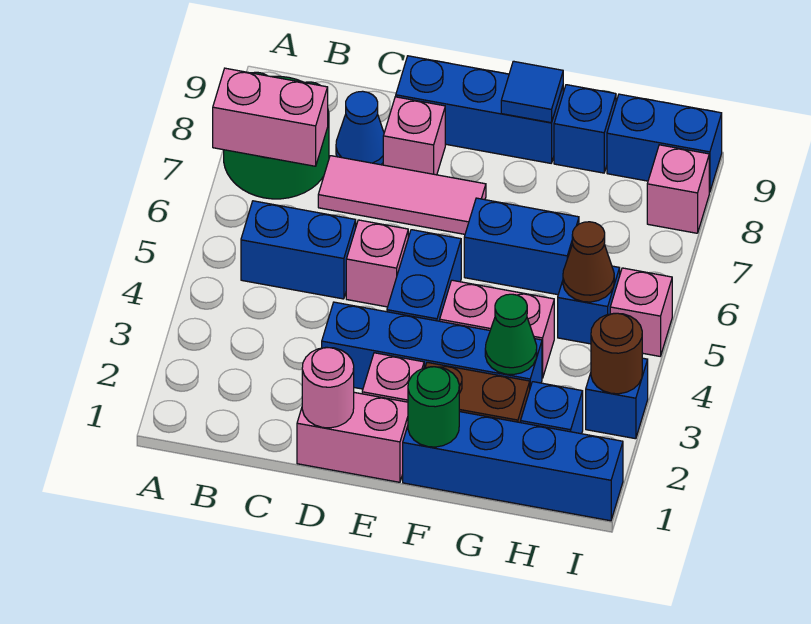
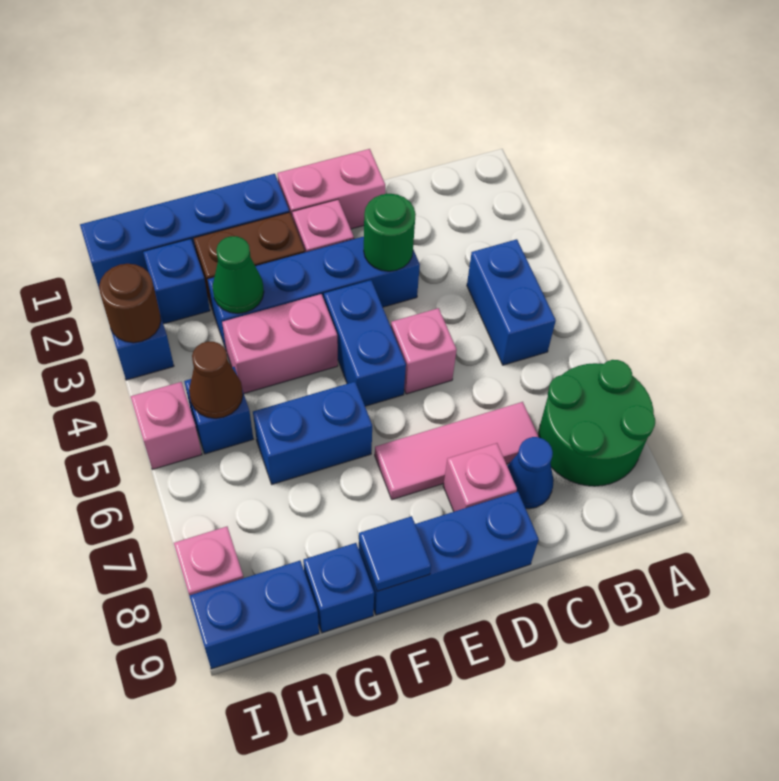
pink 1x2 brick [213,68,328,166] -> none
blue 1x2 brick [241,201,356,299] -> blue 1x2 brick turned to [467,239,556,365]
pink 1x1 round brick [302,347,354,428] -> none
green 1x1 round brick [408,367,459,447] -> green 1x1 round brick moved to [364,194,416,271]

